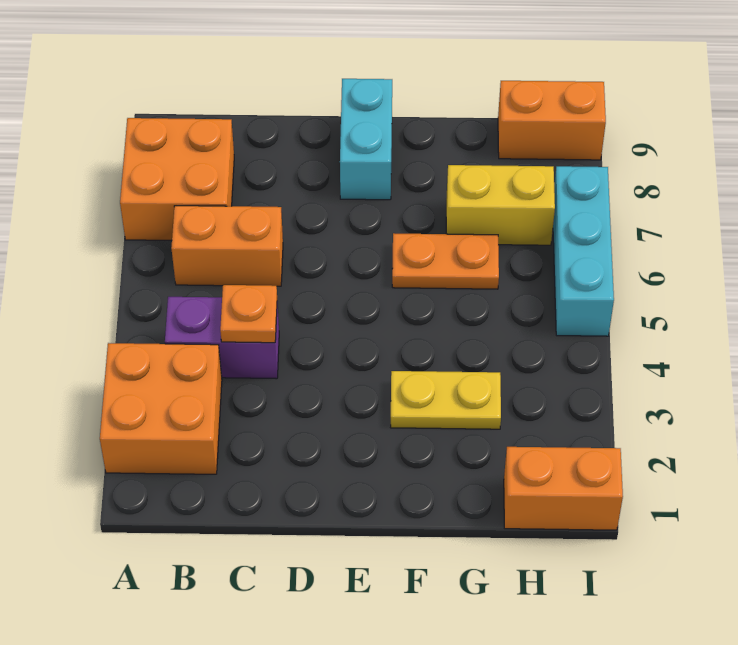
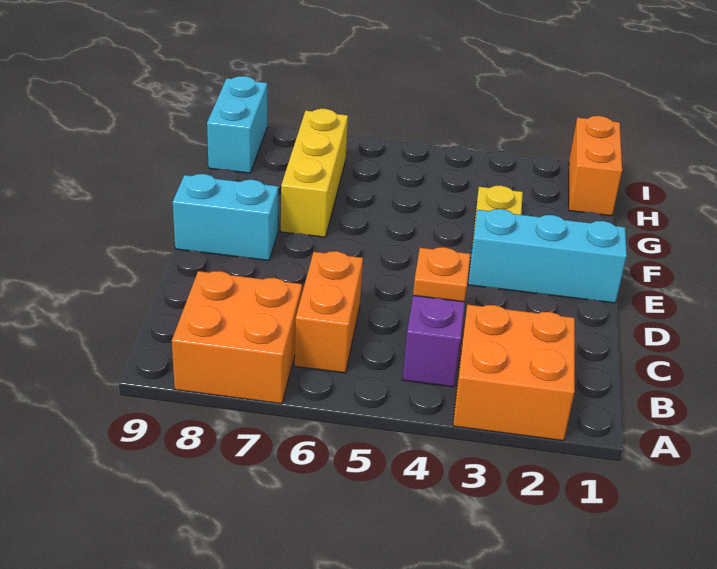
orange 1x2 plate [392,233,499,289] -> none
yellow 1x2 brick [446,165,555,245] -> yellow 1x3 brick [281,109,348,237]
orange 1x2 brick [498,81,606,160] -> cyan 1x2 brick [207,76,267,173]
cyan 1x3 brick [553,166,614,336] -> cyan 1x3 brick moved to [468,209,627,303]

